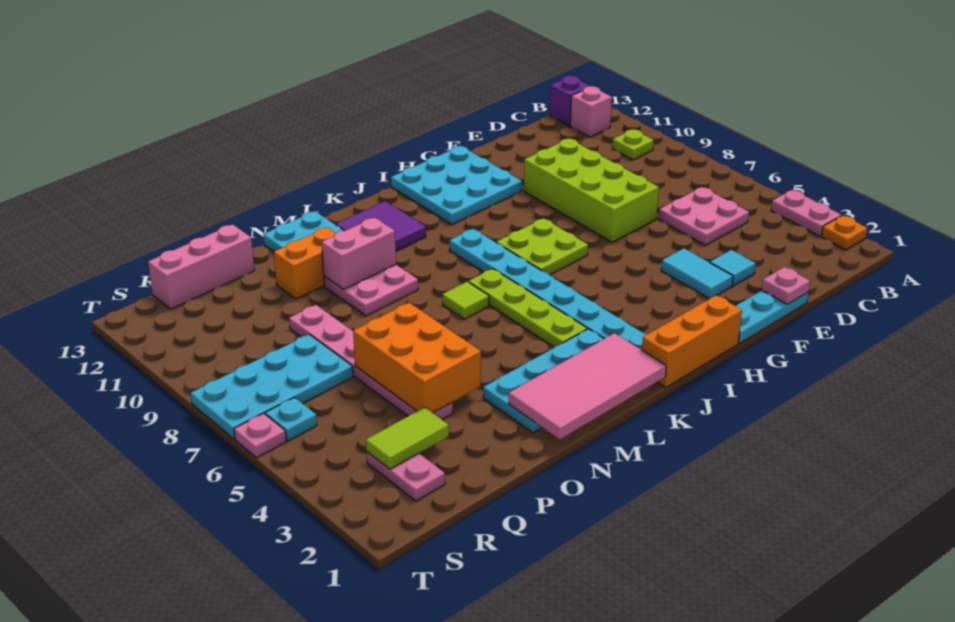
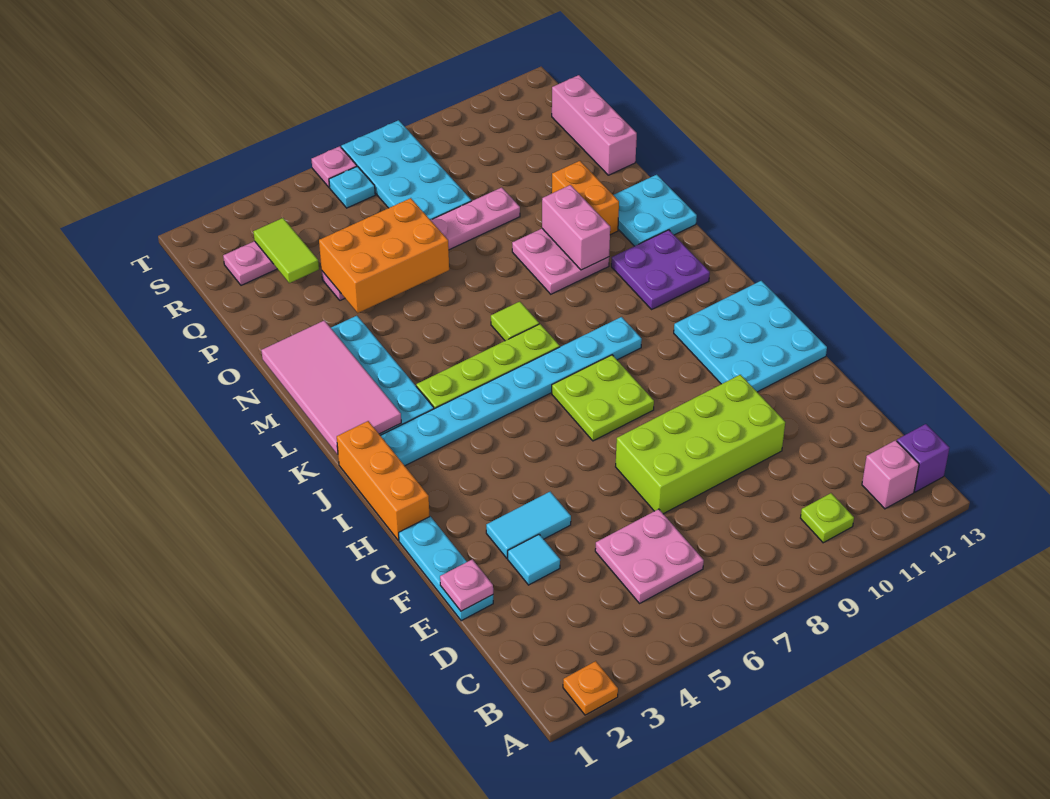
pink 1x2 plate [771,190,841,236] -> none
purple 2x2 tile [336,201,426,251] -> purple 2x2 plate [611,230,710,309]

